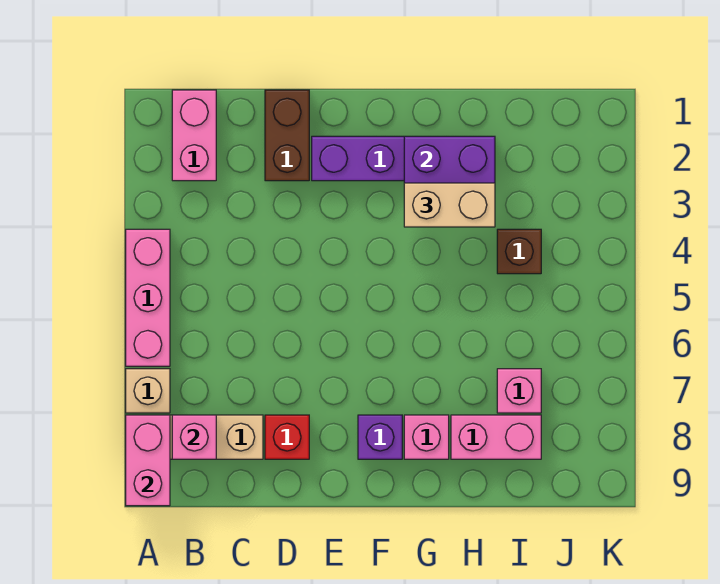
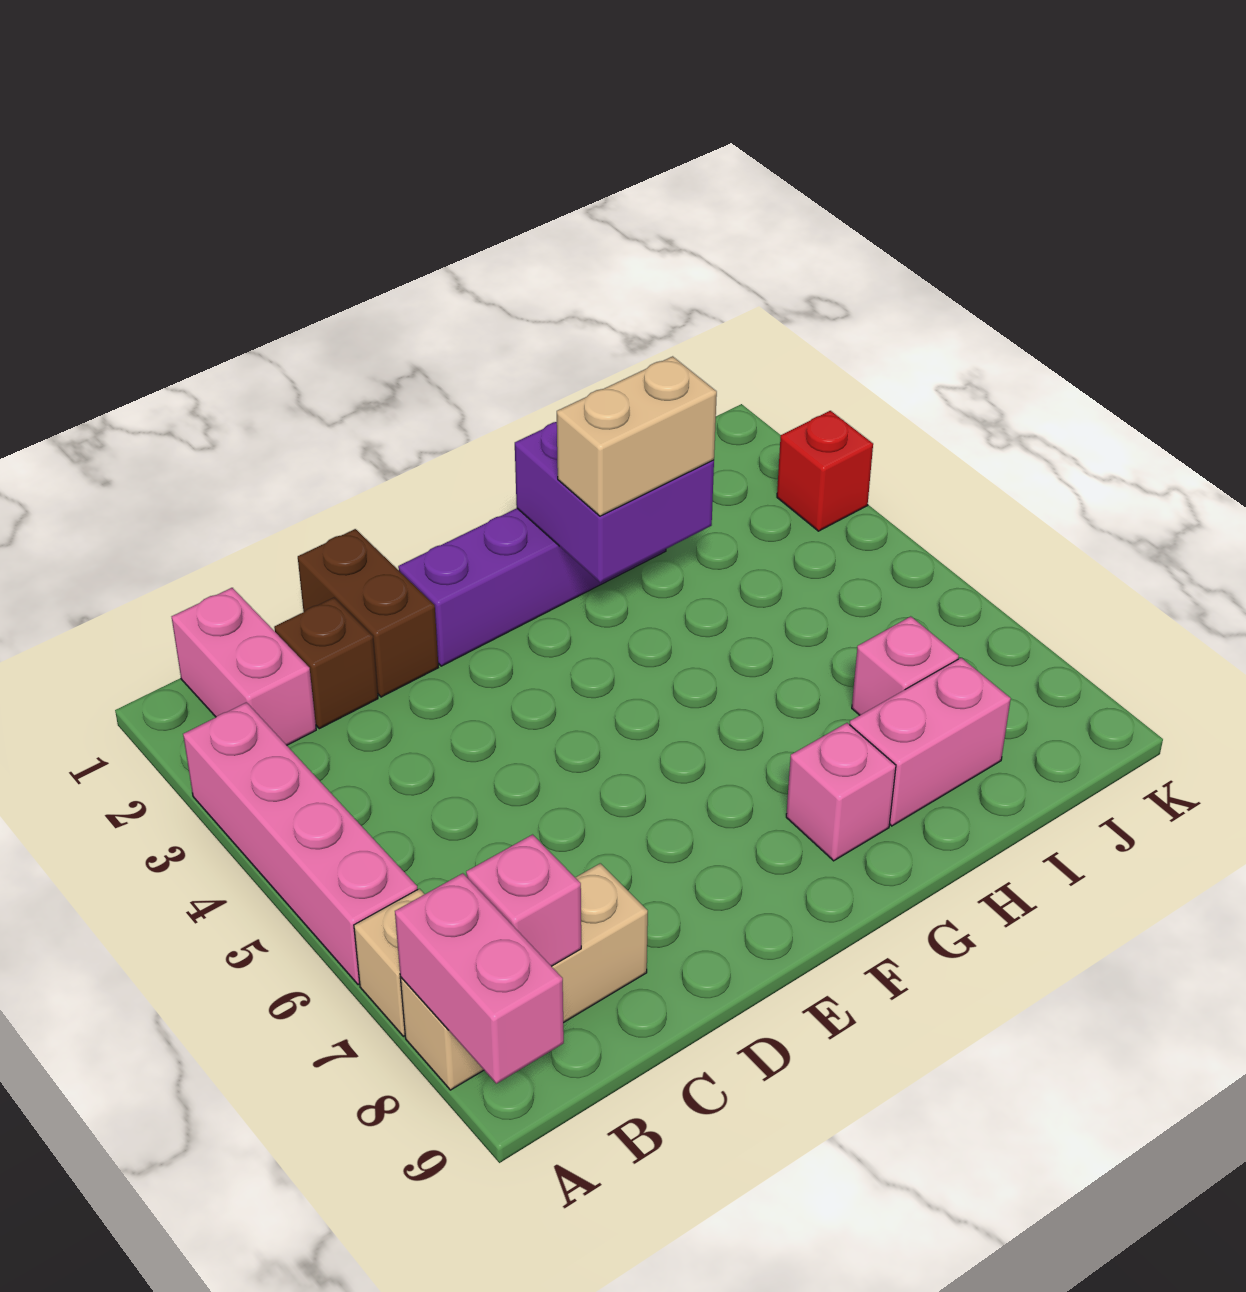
pink 1x3 brick [126,229,170,366] -> pink 1x4 brick [183,702,418,985]
red 1x1 brick [265,415,309,459] -> red 1x1 brick moved to [777,411,873,531]
purple 1x1 brick [358,415,402,459] -> none
brown 1x1 brick [497,229,541,274] -> brown 1x1 brick moved to [274,598,378,729]

